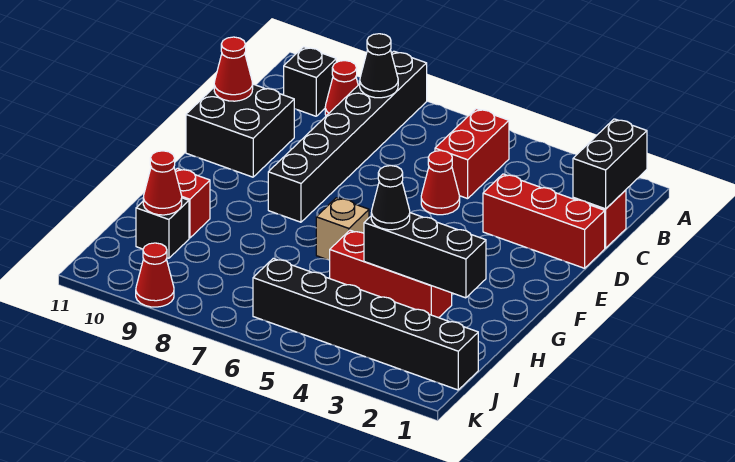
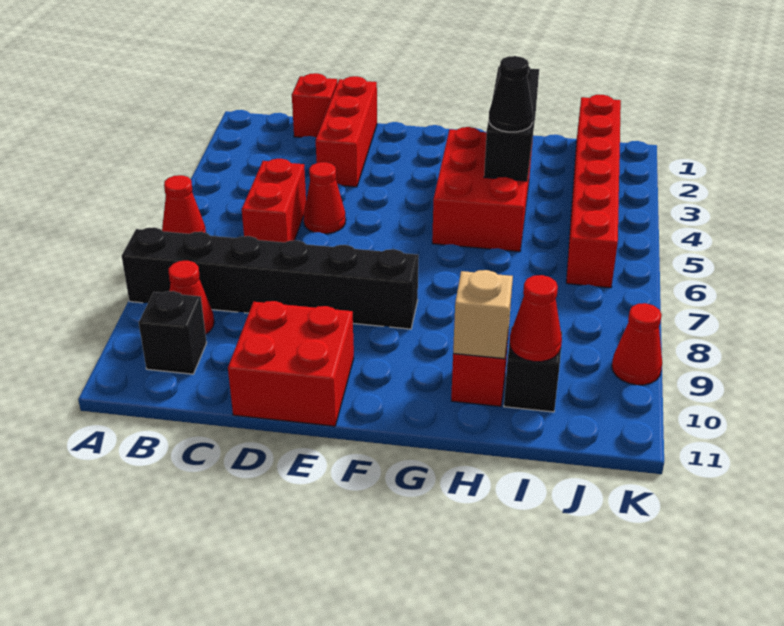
black 1x2 brick [573,119,647,209] -> none
red 1x2 brick [435,109,509,199] -> red 1x2 brick turned to [242,159,306,242]
black 1x1 cone [360,34,398,98] -> none
black 2x2 brick [186,84,294,177] -> red 2x2 brick [228,301,354,426]
red 1x1 cone [214,37,253,101] -> red 1x1 cone moved to [162,175,206,234]
tan 1x1 brick [316,198,369,260] -> tan 1x1 brick moved to [453,270,513,359]
red 1x3 brick [329,230,452,318] -> red 2x3 brick [432,127,533,252]
black 1x6 brick [253,258,478,390] -> red 1x6 brick [566,95,621,288]

